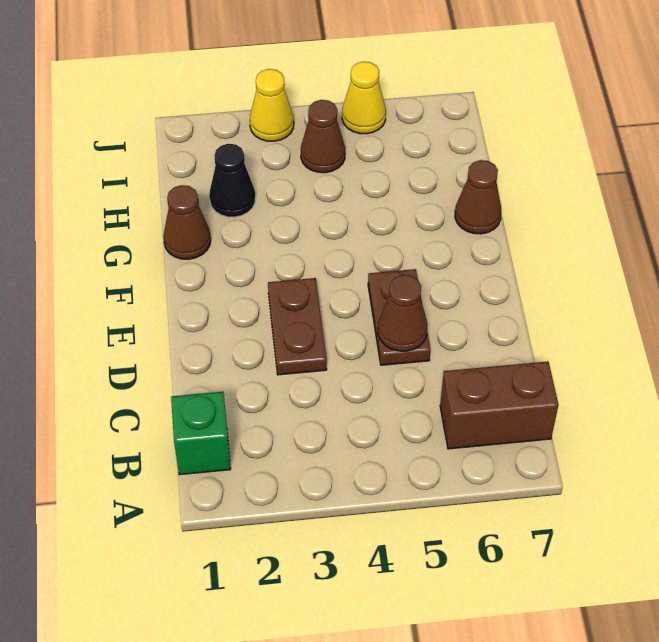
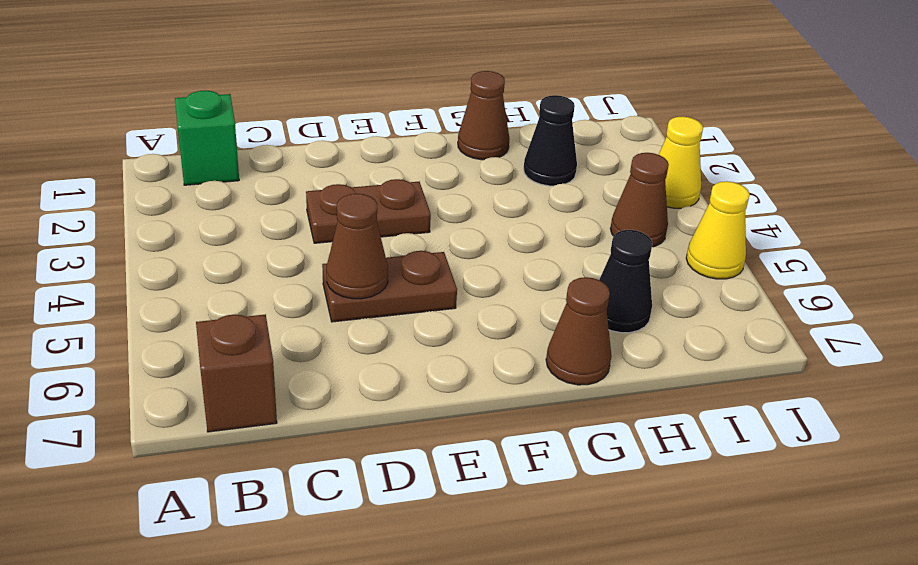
brown 1x2 brick [440,362,558,449] -> brown 1x1 brick [196,314,277,432]
none -> black 1x1 cone [599,230,652,333]

